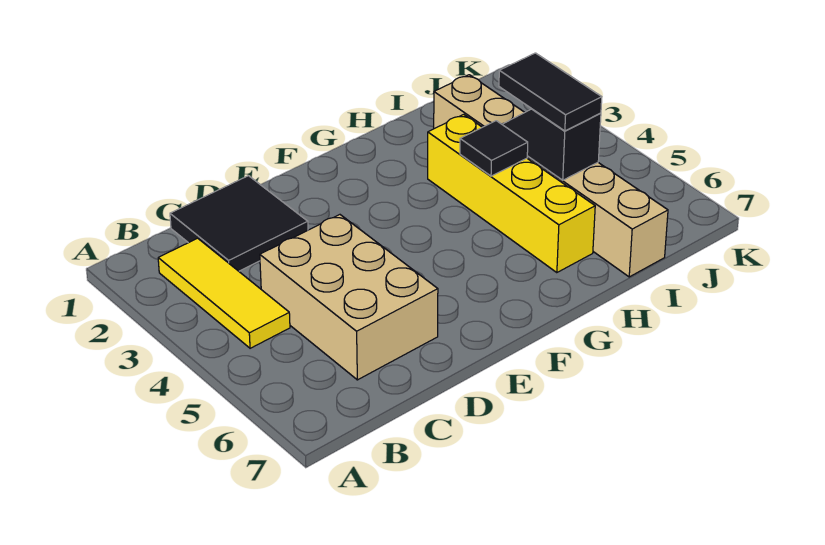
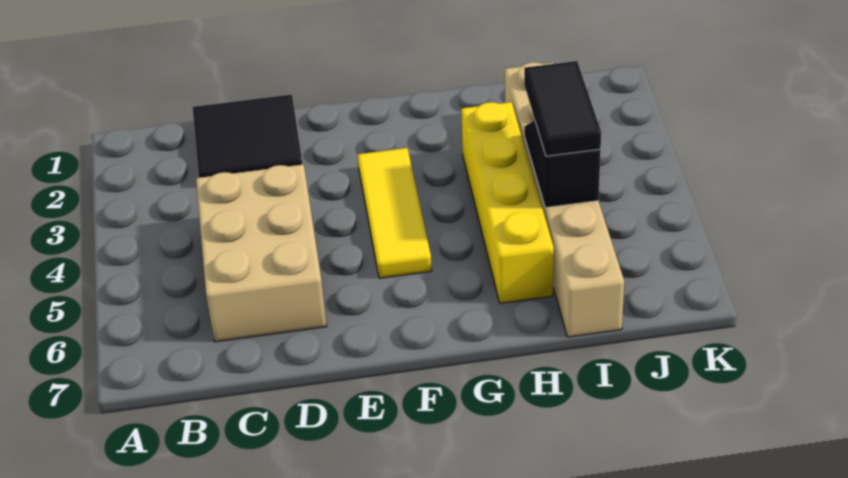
yellow 1x3 tile [158,238,290,348] -> yellow 1x3 tile moved to [358,148,432,278]
black 1x1 tile [460,121,528,176] -> none

